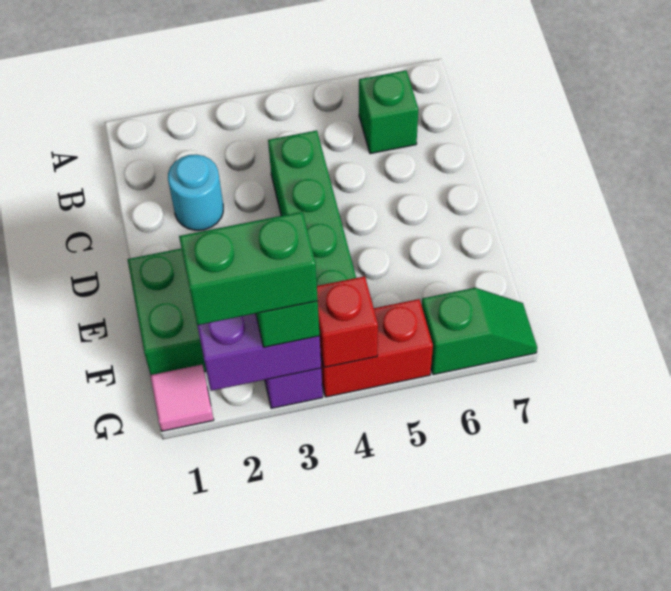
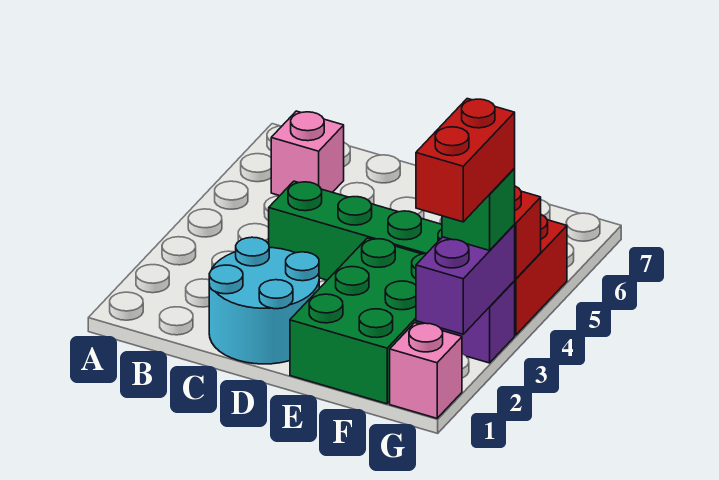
green 1x1 brick [359,70,418,154] -> pink 1x1 brick [271,111,344,196]
cyan 1x1 round brick [168,154,223,230] -> cyan 2x2 round brick [209,237,319,364]
pink 1x1 tile [150,365,214,431] -> pink 1x1 brick [390,323,462,418]
green 1x2 brick [179,212,318,325] -> red 1x2 brick [416,99,515,222]
green 1x2 slope [422,288,537,375] -> none

